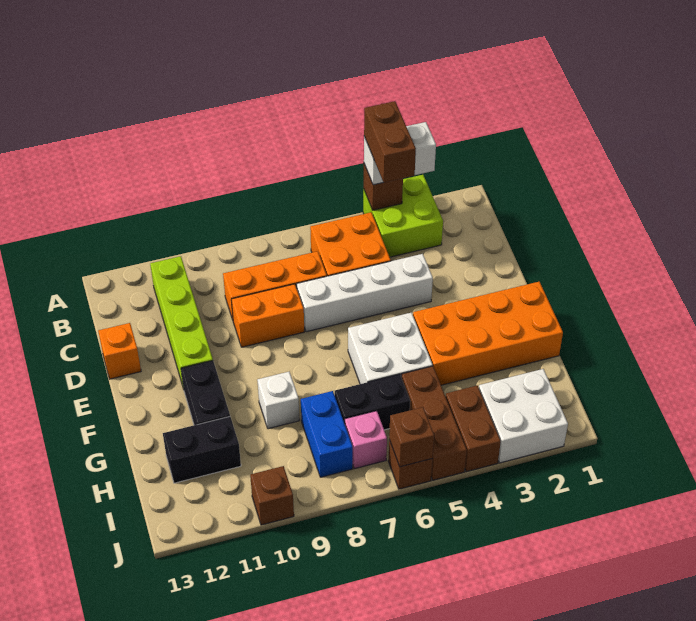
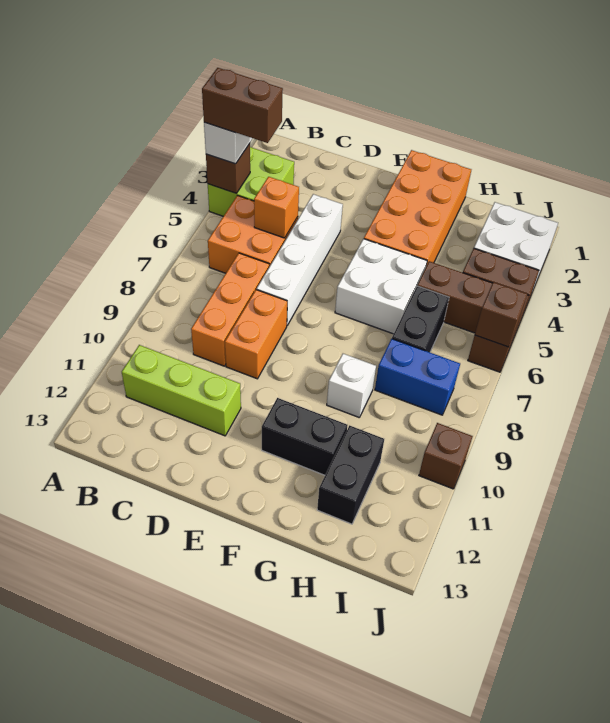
lime 1x4 brick [150,256,213,388] -> lime 1x3 brick [122,345,241,436]
orange 1x1 brick [98,323,141,379] -> orange 1x1 brick moved to [254,177,299,238]
pink 1x1 brick [345,411,387,469] -> none

